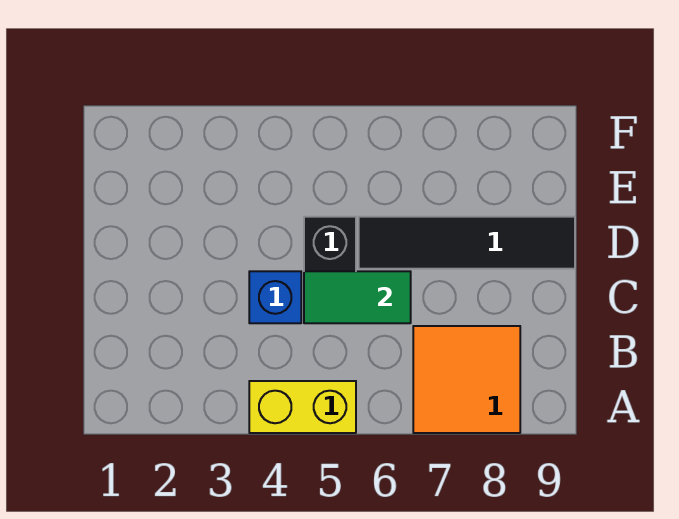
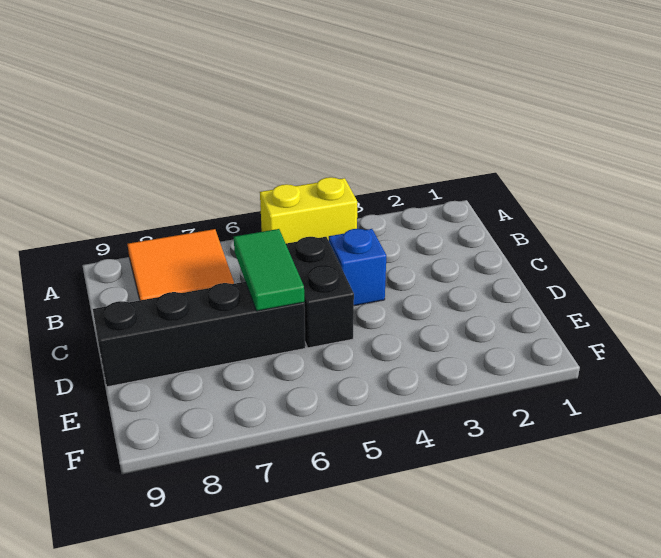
green 1x2 tile [304,271,411,323] -> green 1x2 tile turned to [234,229,304,311]
black 1x4 tile [359,217,575,269] -> black 1x4 brick [93,282,305,387]

